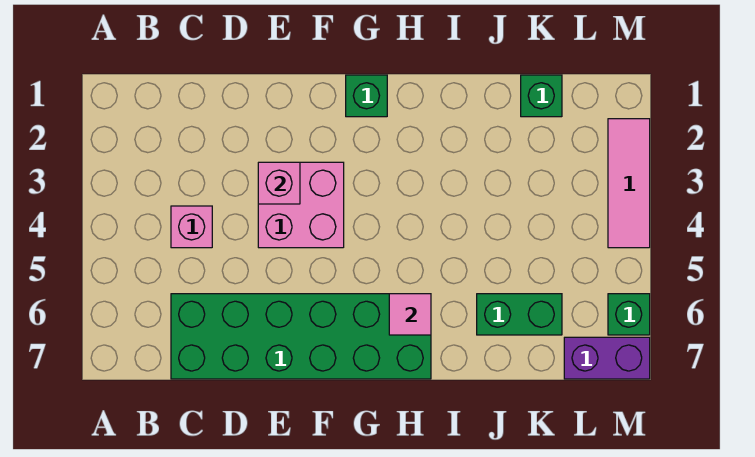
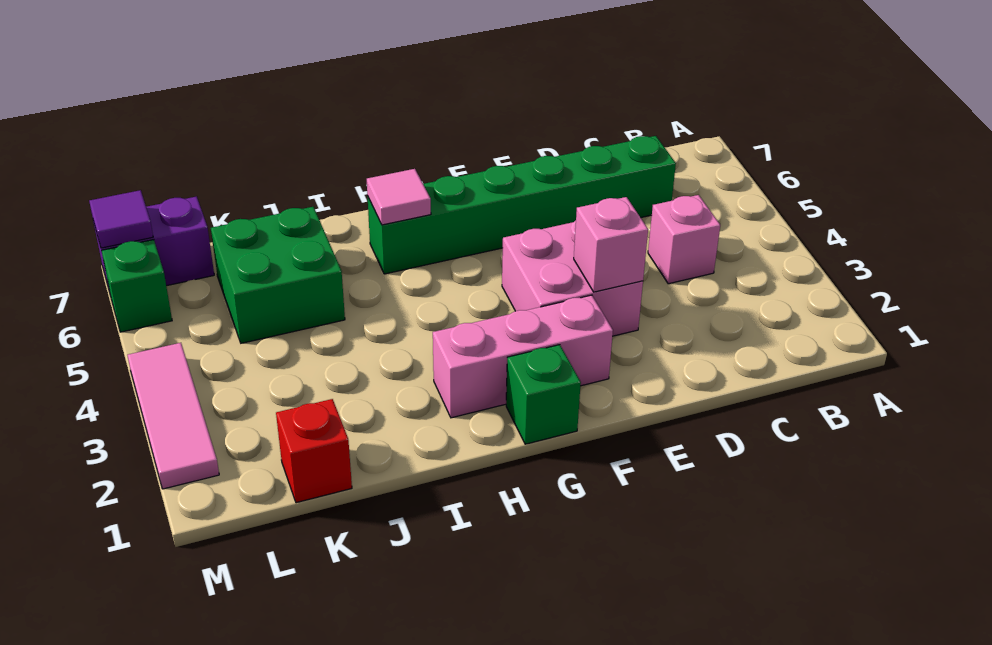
green 2x6 brick [171,294,431,379] -> green 1x6 brick [367,136,676,274]
none -> pink 1x3 brick [433,295,613,418]
green 1x2 brick [477,294,562,335] -> green 2x2 brick [211,207,345,343]
green 1x1 brick [521,75,562,117] -> red 1x1 brick [276,399,352,503]
none -> purple 1x1 tile [89,190,153,248]

